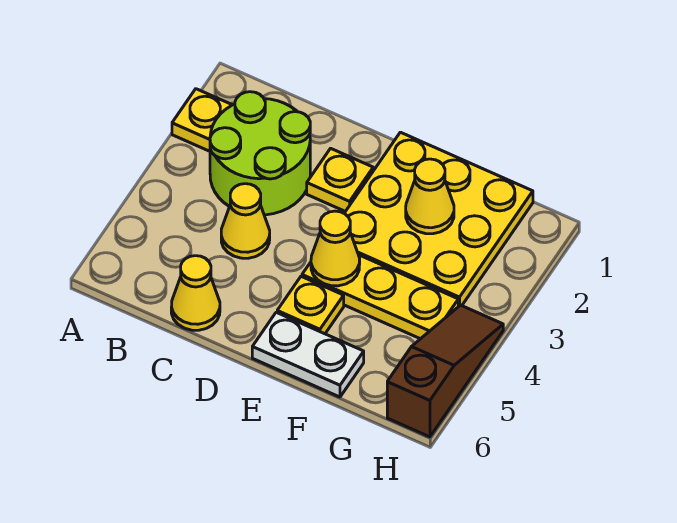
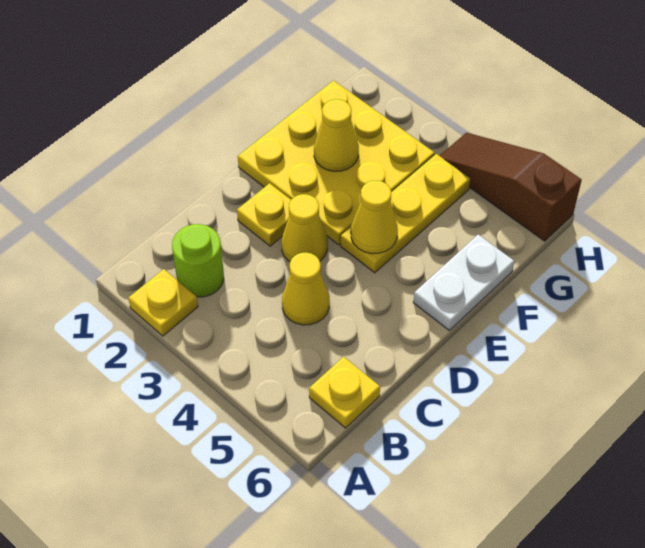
lime 2x2 round brick [210,92,310,215] -> lime 1x1 round brick [172,224,224,297]
yellow 1x1 cone [171,256,220,330] -> yellow 1x1 cone moved to [282,194,328,262]
yellow 1x1 plate [277,276,344,334] -> yellow 1x1 plate moved to [309,357,380,428]

